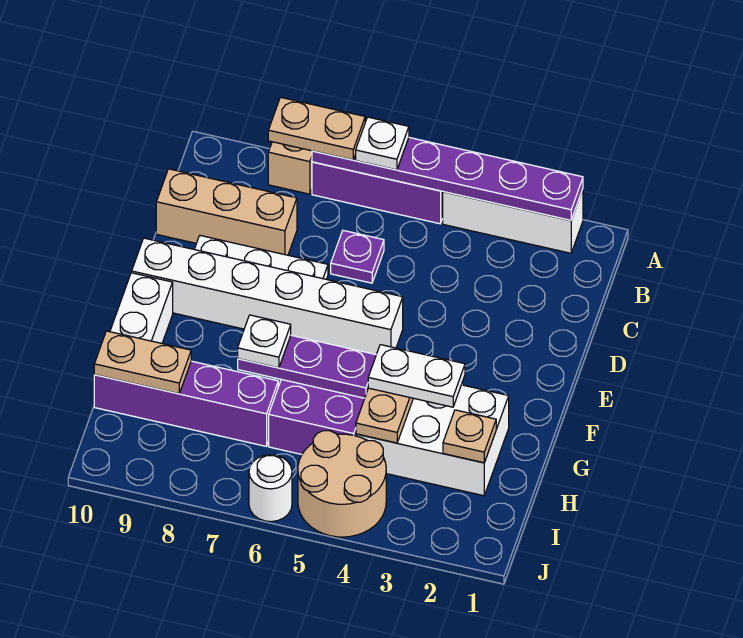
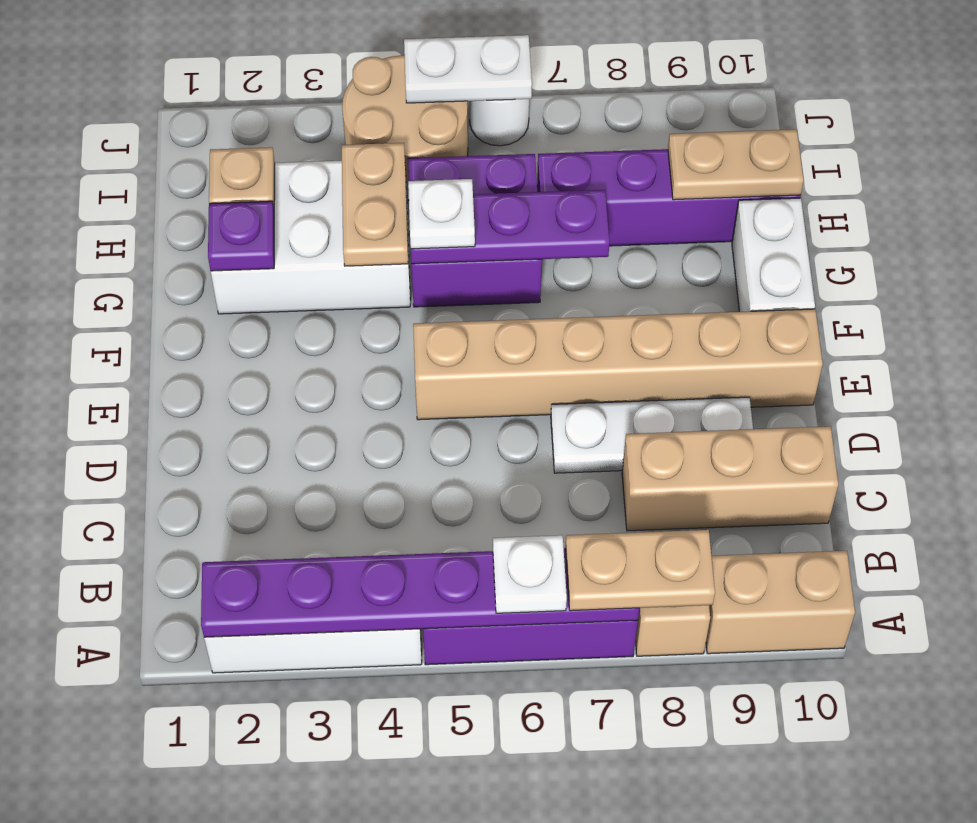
none -> tan 1x2 brick [706,551,855,654]
purple 1x1 plate [331,230,384,283] -> purple 1x1 plate moved to [208,201,274,271]
white 1x6 brick [132,238,403,354] -> tan 1x6 brick [413,309,823,420]
white 1x2 plate [368,345,465,407] -> white 1x2 plate moved to [404,35,532,103]
white 1x1 plate [238,315,291,368] -> white 1x1 plate moved to [408,179,475,249]

